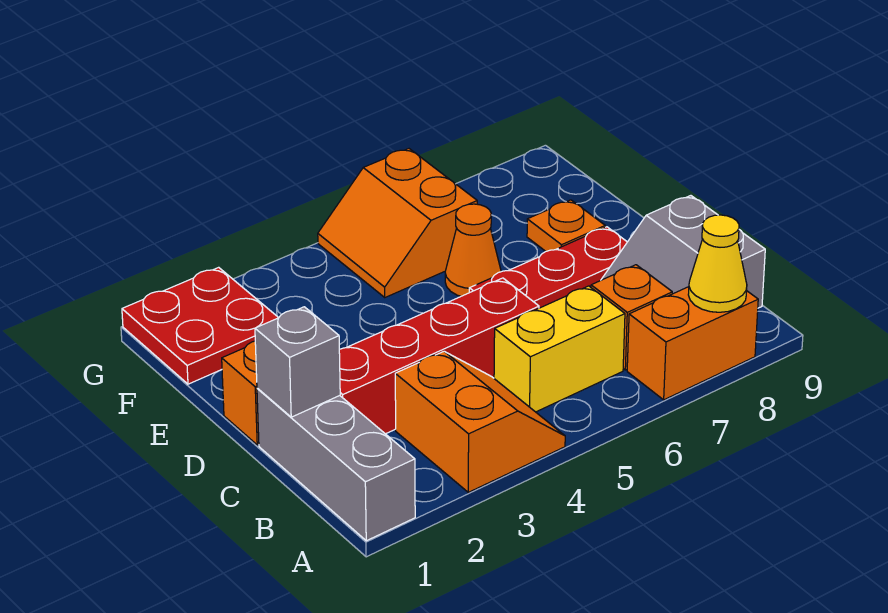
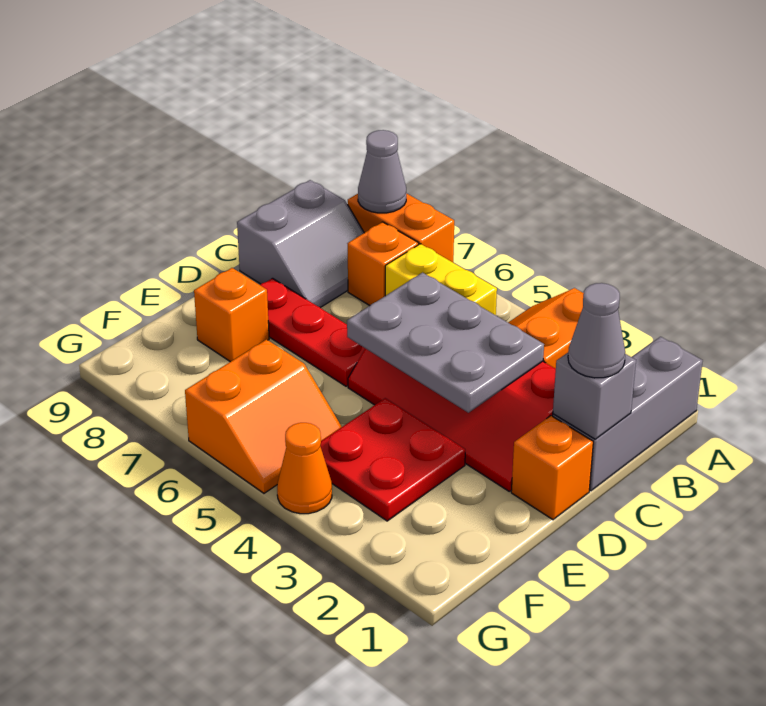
yellow 1x1 cone [688,215,747,312] -> grey 1x1 cone [358,130,406,213]
none -> grey 1x1 cone [568,283,625,378]
none -> grey 2x3 plate [347,273,544,413]
orange 1x1 cone [445,204,501,296] -> orange 1x1 cone moved to [277,423,332,514]
orange 1x1 plate [527,200,605,251] -> orange 1x1 brick [194,268,269,362]
red 2x2 plate [122,267,278,384] -> red 2x2 plate moved to [320,398,465,521]

